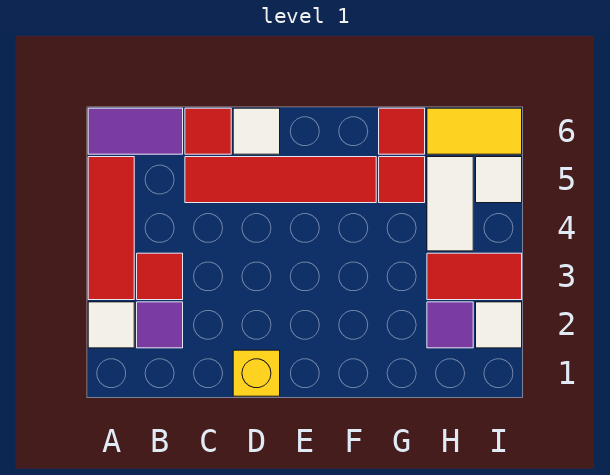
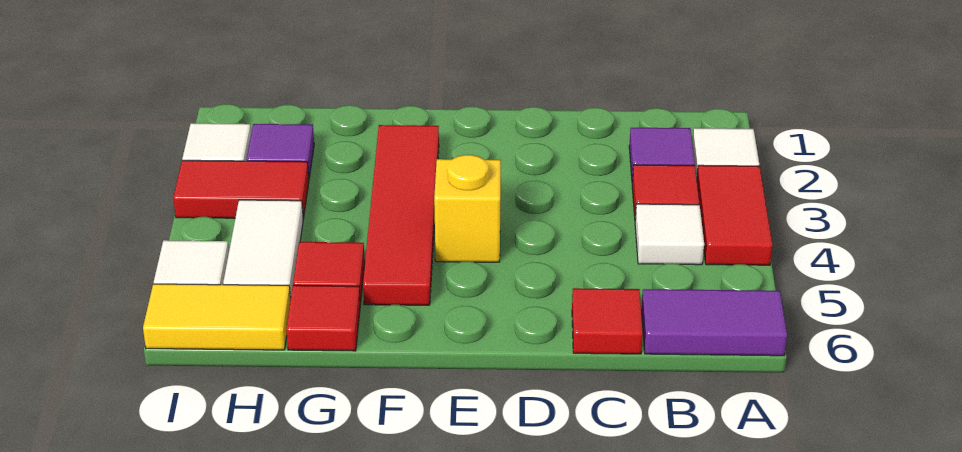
red 1x3 tile [88,157,134,300] -> red 1x2 tile [697,165,772,265]
red 1x4 tile [185,157,376,203] -> red 1x4 tile turned to [363,125,439,305]
yellow 1x1 brick [233,350,280,396] -> yellow 1x1 brick moved to [434,155,501,262]
white 1x1 tile [233,108,280,154] -> white 1x1 tile moved to [635,204,704,265]

